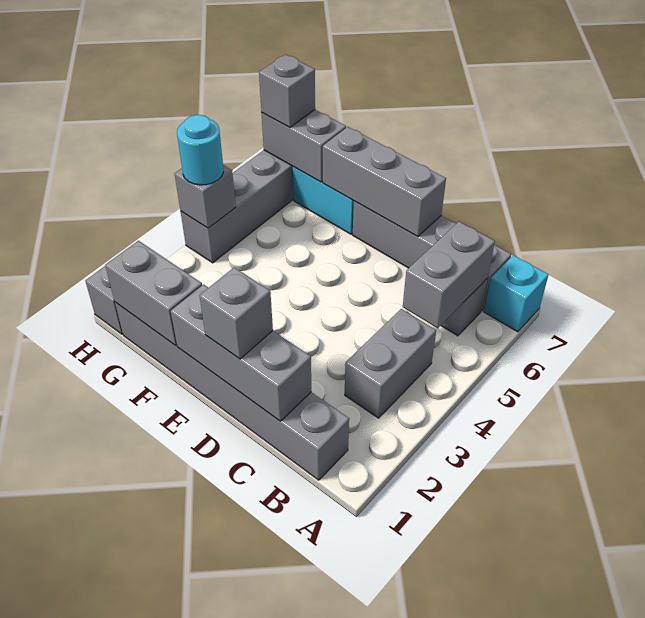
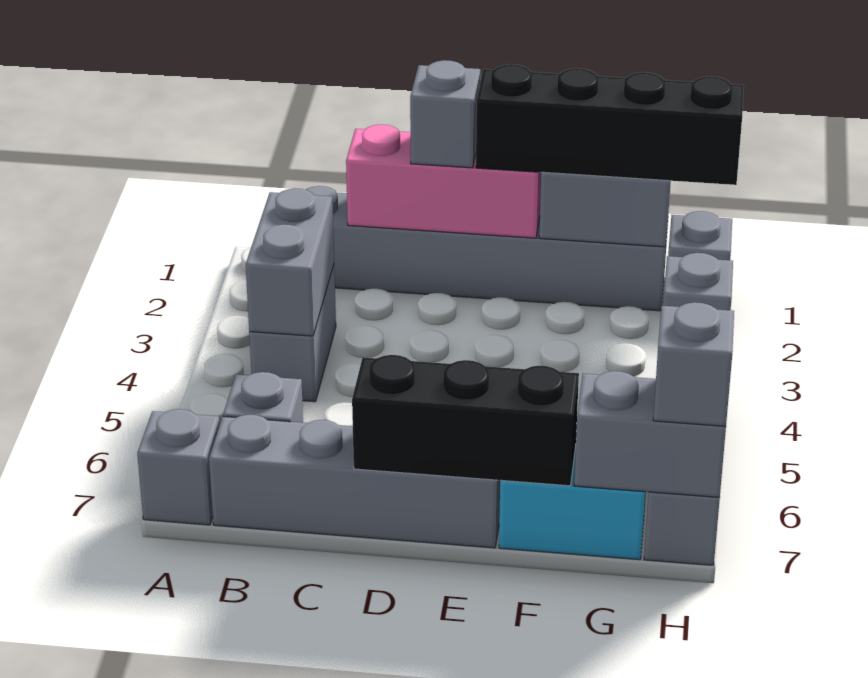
cyan 1x1 brick [484,255,549,332] -> grey 1x1 brick [137,409,220,525]
grey 1x2 brick [403,222,495,328] -> grey 1x2 brick moved to [246,189,334,336]
grey 1x3 brick [171,284,311,421] -> pink 1x3 brick [346,125,541,238]
grey 1x3 brick [323,127,446,236] -> black 1x3 brick [352,355,579,486]
none -> black 1x4 brick [476,64,744,185]
cyan 1x1 round brick [177,115,223,185] -> none

